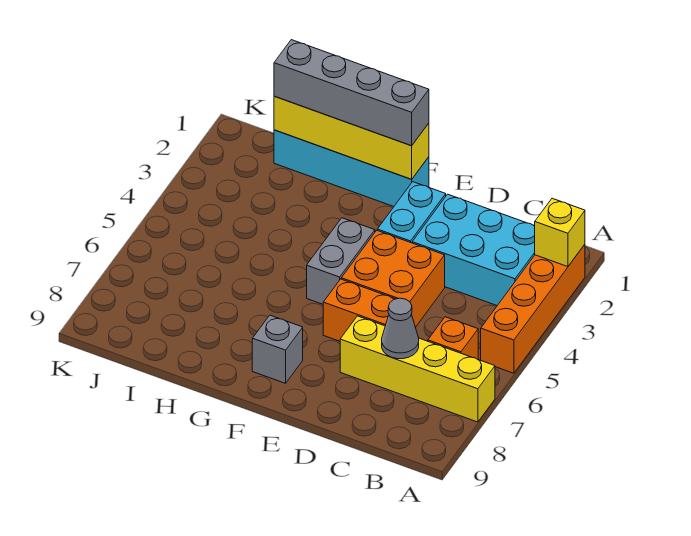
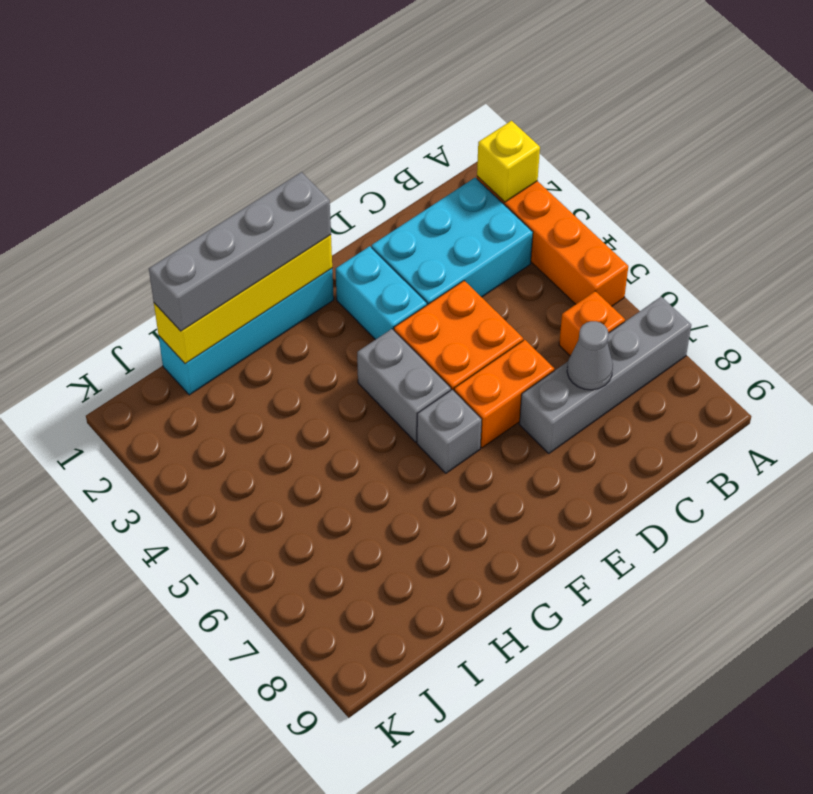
yellow 1x4 brick [340,316,495,422] -> grey 1x4 brick [519,297,691,454]
grey 1x1 brick [252,315,303,383] -> grey 1x1 brick moved to [417,389,482,473]

